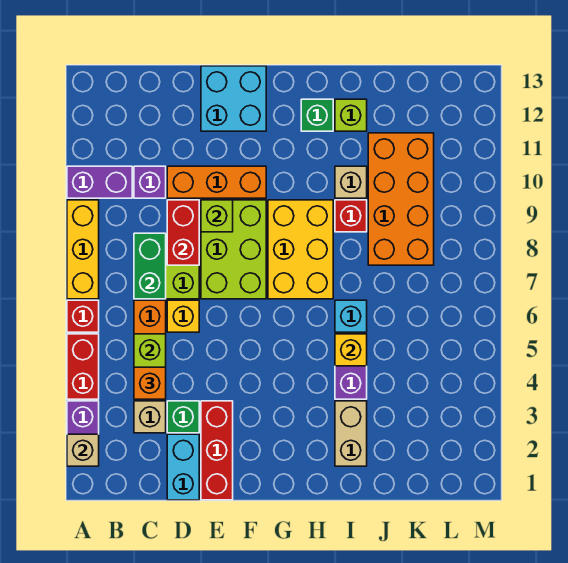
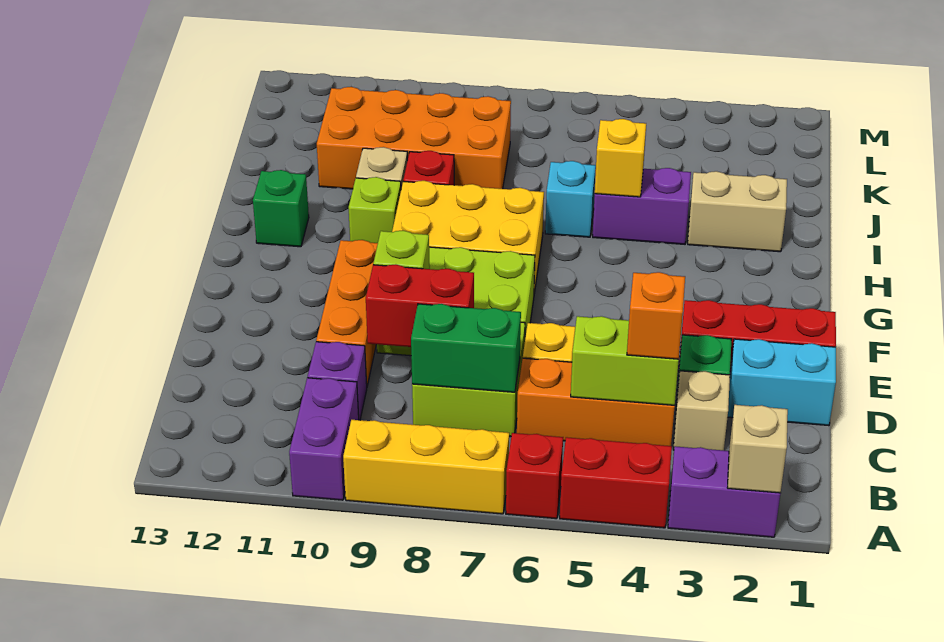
cyan 2x2 brick [201,66,266,131] -> none
lime 1x1 brick [335,99,367,131] -> lime 1x1 brick moved to [349,177,401,243]

